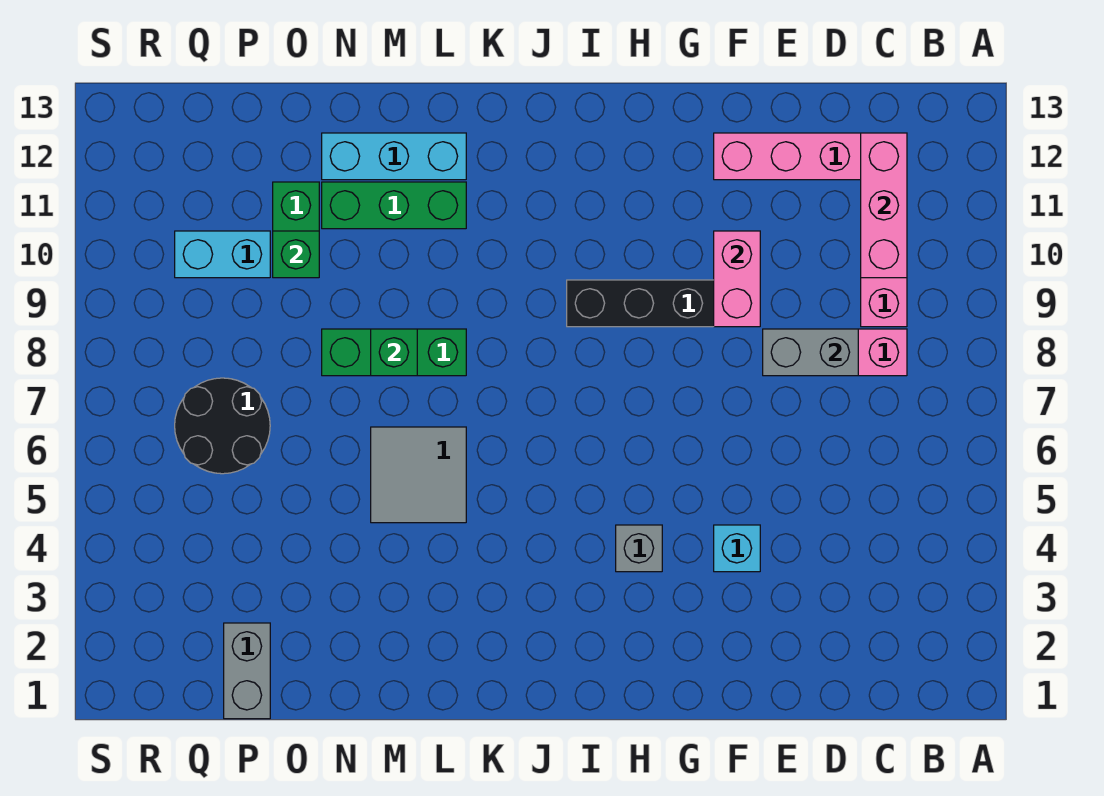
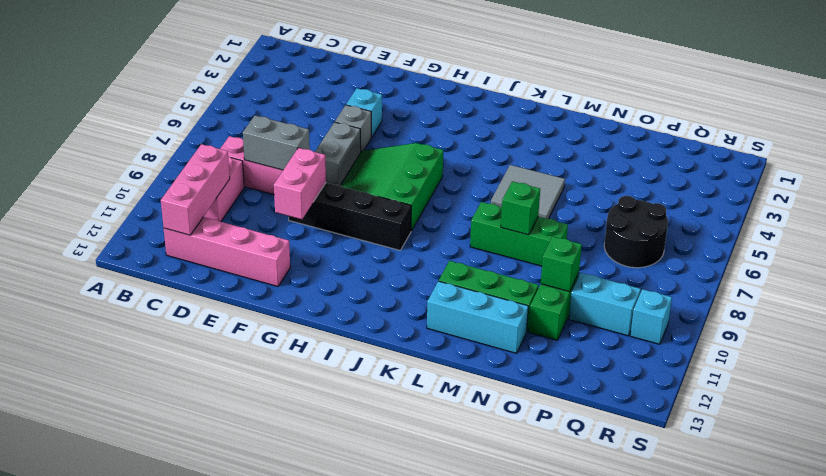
none -> green 3x3 slope [340,143,443,231]
grey 1x1 brick [616,525,662,572] -> grey 1x1 brick moved to [335,105,371,151]
grey 1x2 brick [224,623,270,719] -> grey 1x2 brick moved to [315,122,361,186]
none -> cyan 1x1 brick [630,289,672,344]

